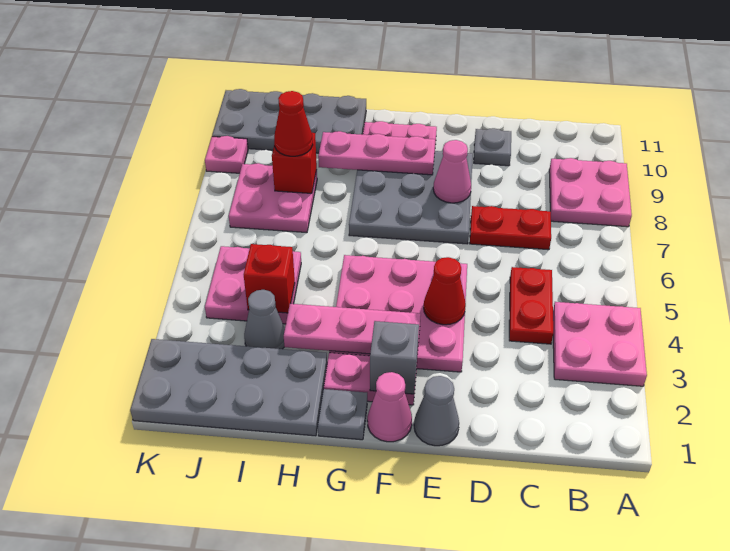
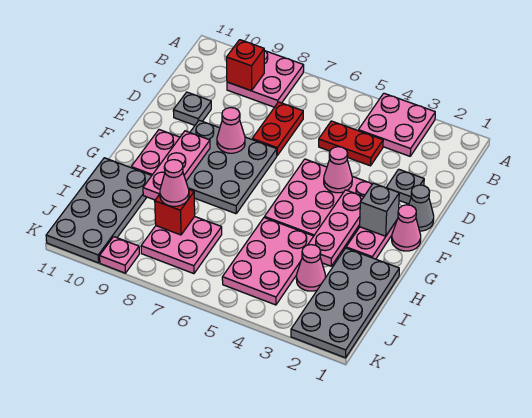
red 1x1 cone [424,257,466,325] -> pink 1x1 cone [324,147,352,193]
grey 1x1 plate [318,389,367,440] -> grey 1x1 plate moved to [386,169,424,204]
grey 1x1 cone [244,290,285,349] -> pink 1x1 cone [296,245,325,291]
pink 2x2 plate [205,246,301,324] -> pink 2x3 plate [222,218,314,305]
red 1x1 brick [244,244,295,313] -> red 1x1 brick moved to [227,40,264,91]
red 1x1 cone [274,91,313,156] -> pink 1x1 cone [160,160,189,206]

